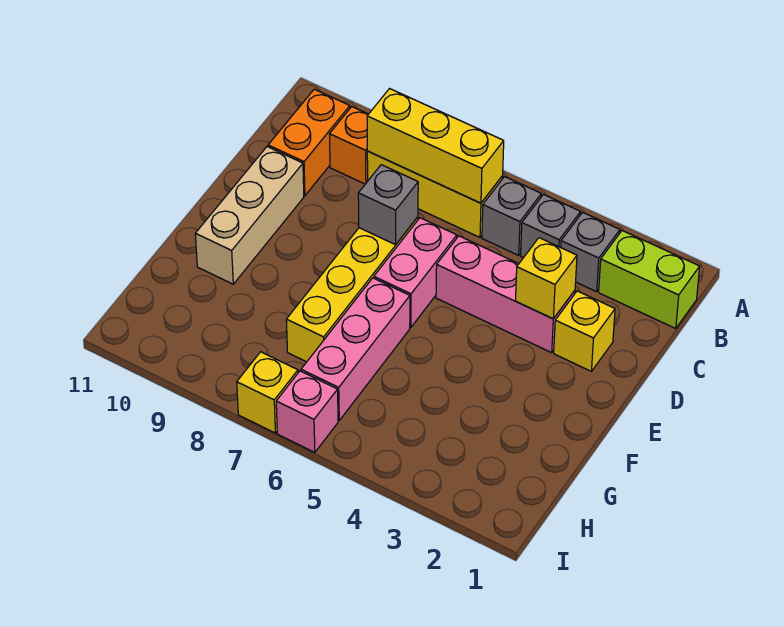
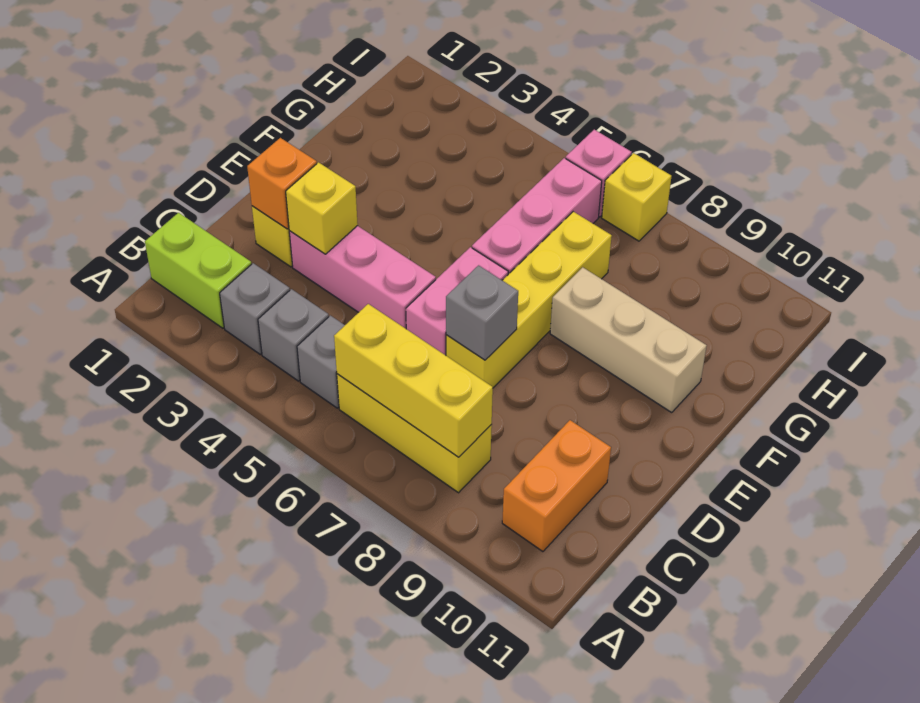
orange 1x1 brick [330,107,368,184] -> orange 1x1 brick moved to [247,138,317,229]
tan 1x3 brick [195,147,304,284] -> tan 1x3 brick turned to [550,267,707,412]

